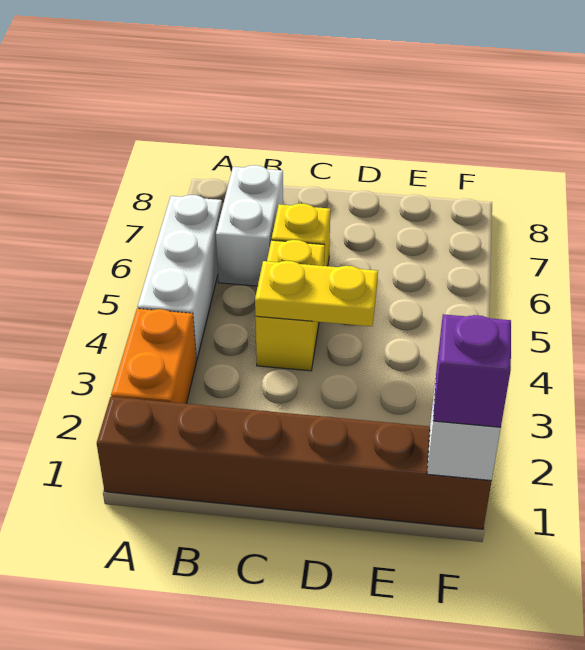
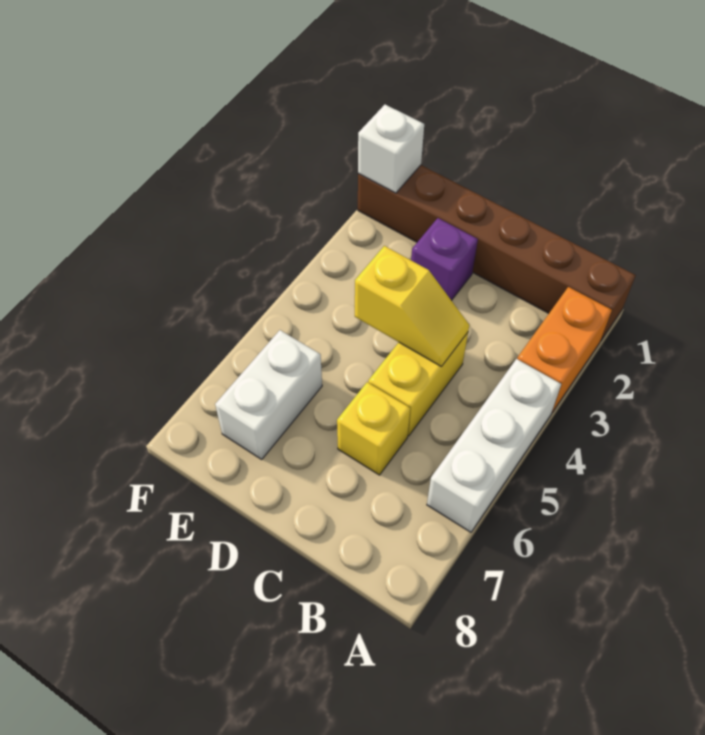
white 1x2 brick [216,165,283,286] -> white 1x2 brick moved to [215,330,322,459]
yellow 1x2 plate [255,261,378,326] -> yellow 1x2 slope [355,246,469,366]
purple 1x1 brick [433,314,511,428] -> purple 1x1 brick moved to [411,218,478,301]

